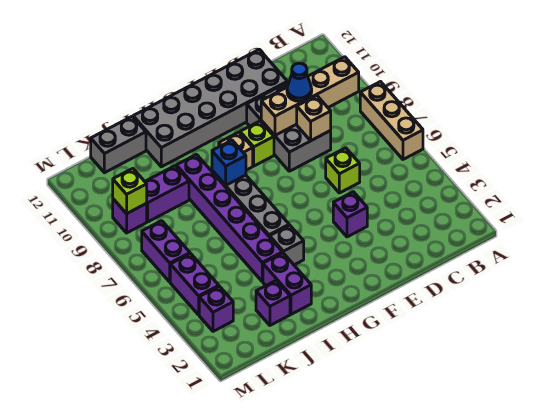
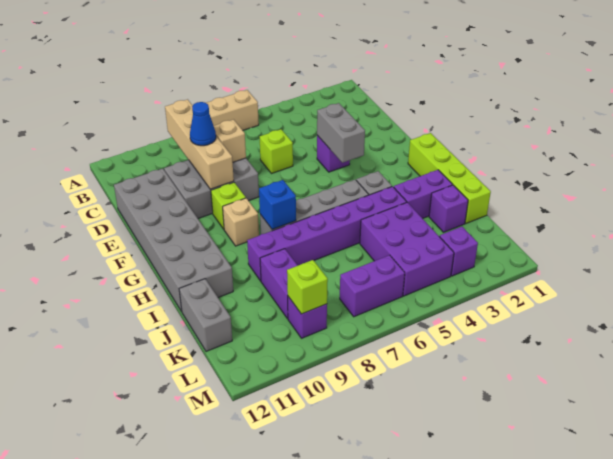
none -> grey 1x2 brick [317,103,365,163]
none -> lime 1x4 brick [408,133,491,223]
purple 1x2 brick [170,254,219,315] -> purple 2x3 brick [360,202,454,296]

